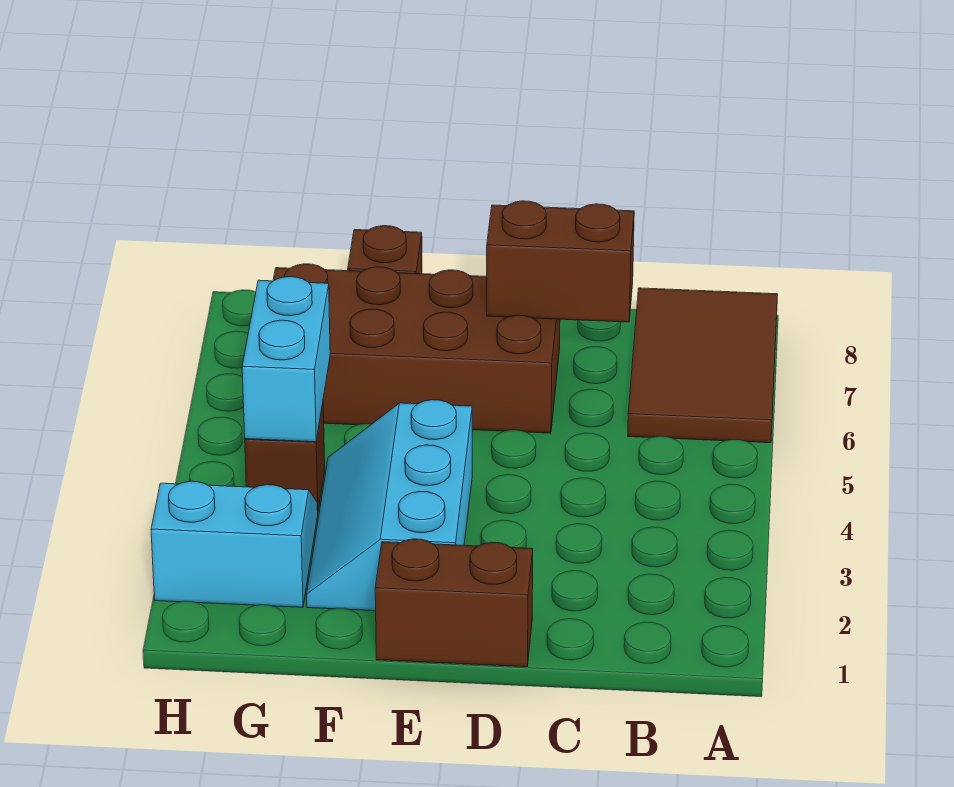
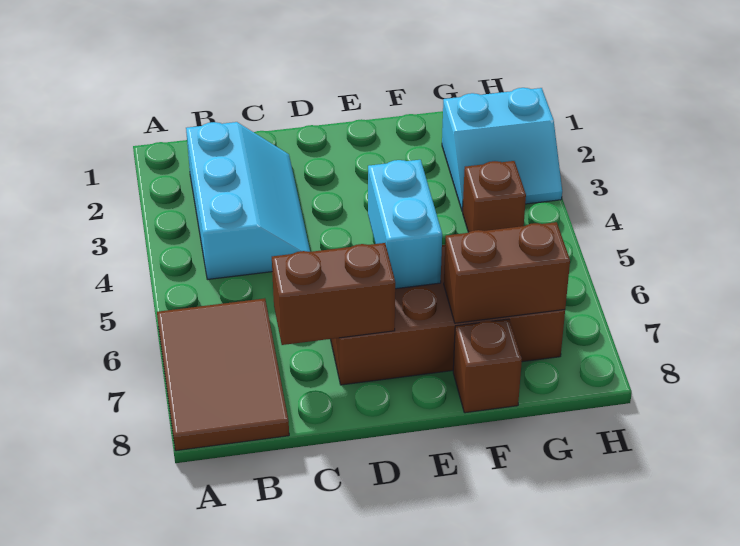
brown 1x2 brick [375,539,533,667] -> brown 1x2 brick moved to [444,222,570,323]
cyan 2x3 slope [306,400,472,611] -> cyan 2x3 slope moved to [186,122,310,279]
cyan 1x2 brick [242,277,330,442] -> cyan 1x2 brick moved to [368,160,442,289]

